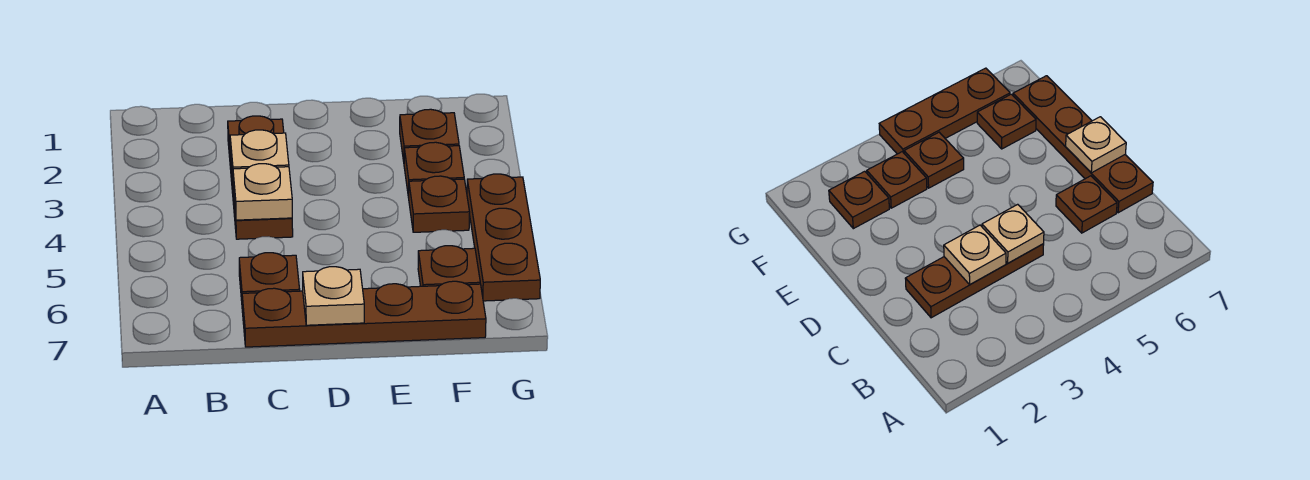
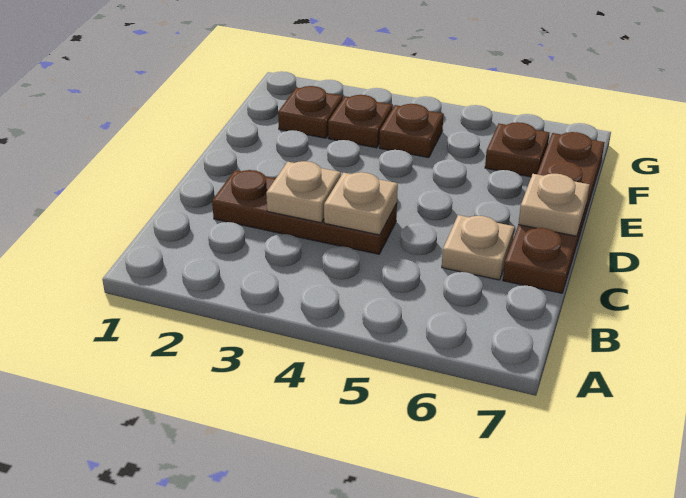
brown 1x1 plate [239,253,300,301] -> tan 1x1 plate [442,215,515,280]
brown 1x3 plate [467,174,540,301] -> none

